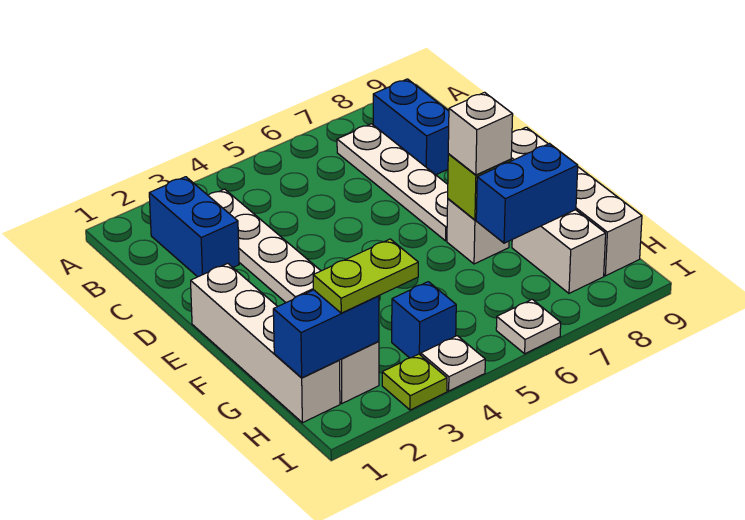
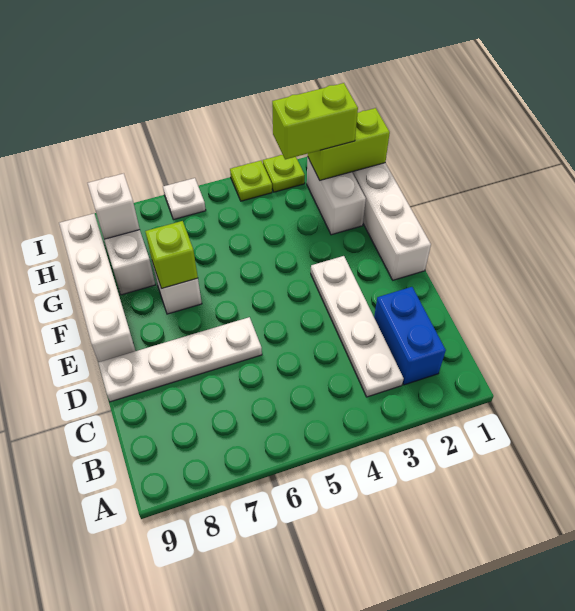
white 1x4 plate [337,124,448,241] -> white 1x4 plate turned to [98,317,262,402]
blue 1x2 brick [373,79,449,175] -> none
white 1x1 brick [448,92,513,175] -> white 1x1 brick moved to [88,173,140,239]
blue 1x2 brick [476,144,578,243] -> none
blue 1x2 brick [273,290,379,378] -> lime 1x2 brick [308,108,390,180]
lime 1x2 plate [313,239,418,313] -> lime 1x2 brick [272,83,358,159]
blue 1x1 brick [392,282,456,358] -> none
white 1x1 plate [421,336,485,391] -> lime 1x1 plate [230,161,272,201]

